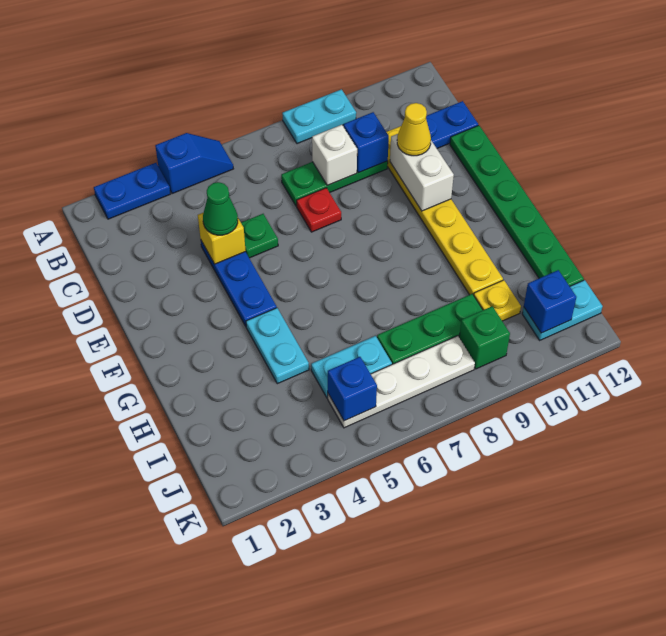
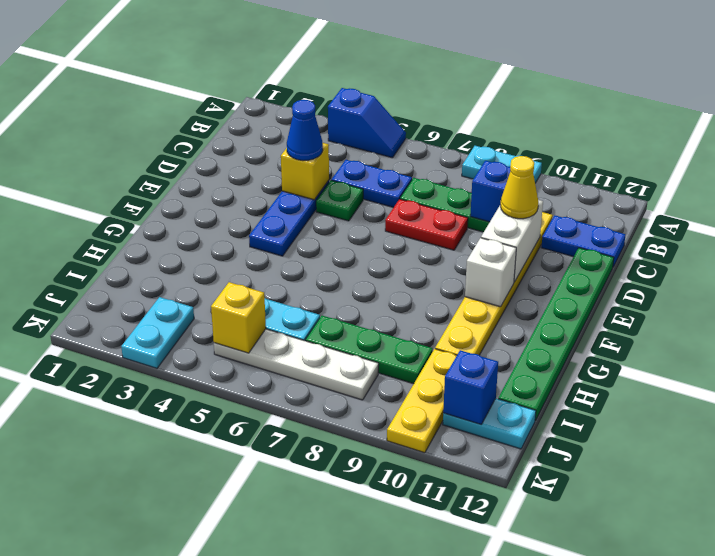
blue 1x2 plate [94,163,170,219] -> blue 1x2 plate moved to [331,160,412,208]
white 1x1 brick [312,125,357,185] -> white 1x1 brick moved to [465,238,516,307]
green 1x1 cone [203,182,238,235] -> blue 1x1 cone [287,100,323,161]
red 1x1 plate [297,188,341,232] -> red 1x2 plate [385,199,468,250]
cyan 1x2 plate [246,308,309,384] -> cyan 1x2 plate moved to [121,297,194,368]
yellow 1x1 plate [474,280,521,321] -> yellow 1x3 plate [387,349,457,453]
blue 1x1 brick [328,357,377,421] -> yellow 1x1 brick [211,282,266,353]
green 1x1 brick [459,306,510,369] -> none

